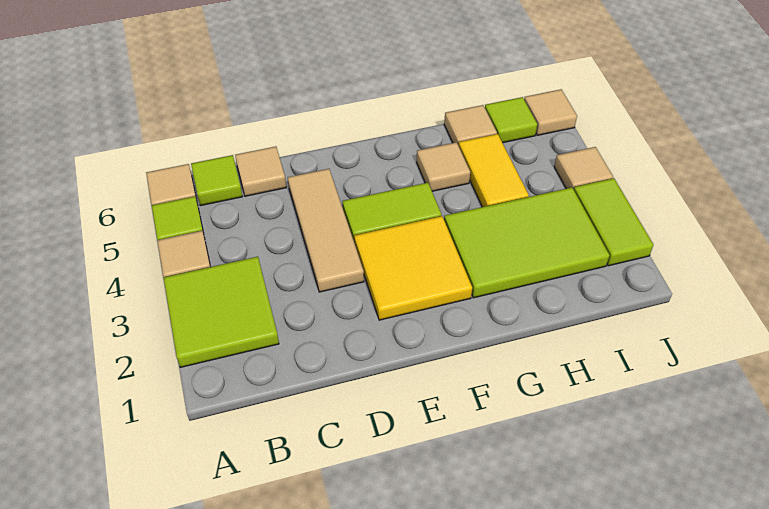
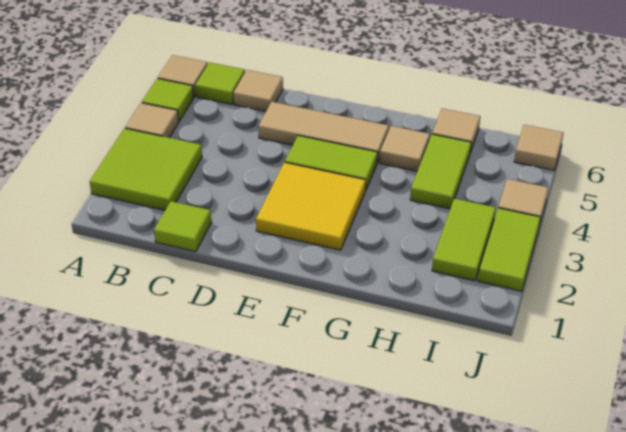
tan 1x3 tile [288,169,364,292] -> tan 1x3 tile turned to [258,102,389,163]
lime 2x3 tile [444,187,609,298] -> lime 1x2 tile [432,199,496,281]
yellow 1x2 tile [458,134,529,207] -> lime 1x2 tile [410,134,471,209]
lime 1x1 tile [485,97,537,143] -> lime 1x1 tile moved to [154,201,212,252]

